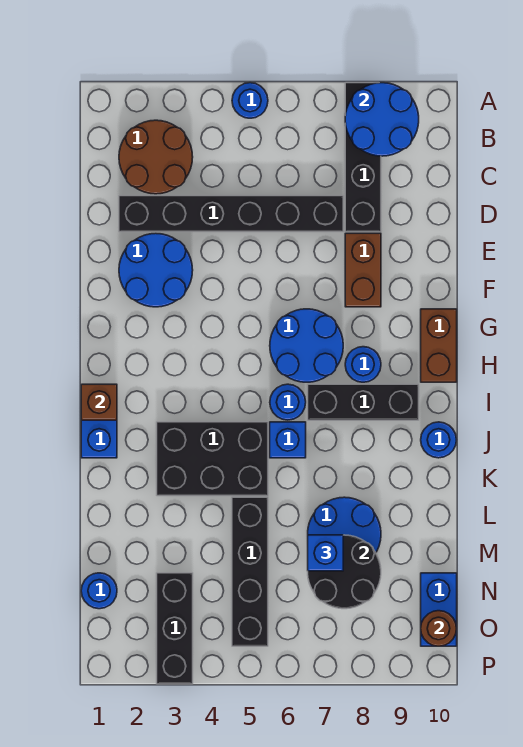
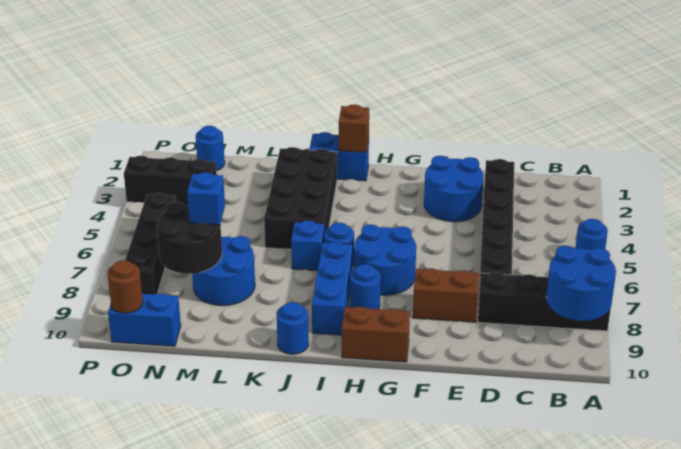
brown 2x2 round brick [119,120,193,194] -> none
black 1x3 brick [308,384,419,420] -> blue 1x3 brick [312,242,353,335]
black 2x3 brick [157,422,268,496] -> black 2x4 brick [264,147,337,249]
black 1x4 brick [232,497,268,646] -> black 1x4 brick turned to [125,193,176,294]

